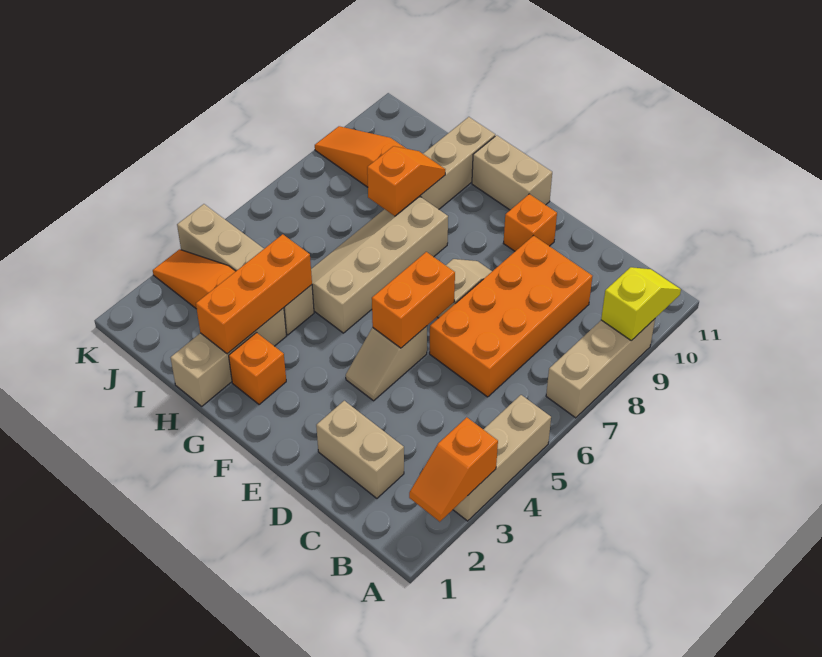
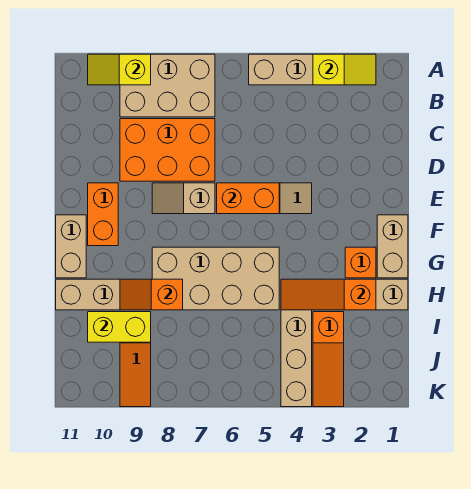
orange 1x2 slope [409,417,498,522] -> yellow 1x2 slope [313,54,376,85]
tan 1x3 brick [546,319,655,418] -> tan 2x3 brick [120,54,215,117]
tan 1x2 brick [316,401,404,498] -> tan 1x2 brick moved to [377,215,408,278]
orange 2x4 brick [429,235,592,397] -> orange 2x3 brick [120,119,215,181]
orange 1x1 brick [503,194,557,251] -> orange 1x2 brick [88,183,118,246]
tan 2x4 slope [311,197,448,333] -> tan 2x4 brick [152,247,279,310]
orange 1x3 brick [196,234,312,354] -> orange 1x3 slope [281,279,376,310]
none -> yellow 1x2 brick [88,312,151,342]

